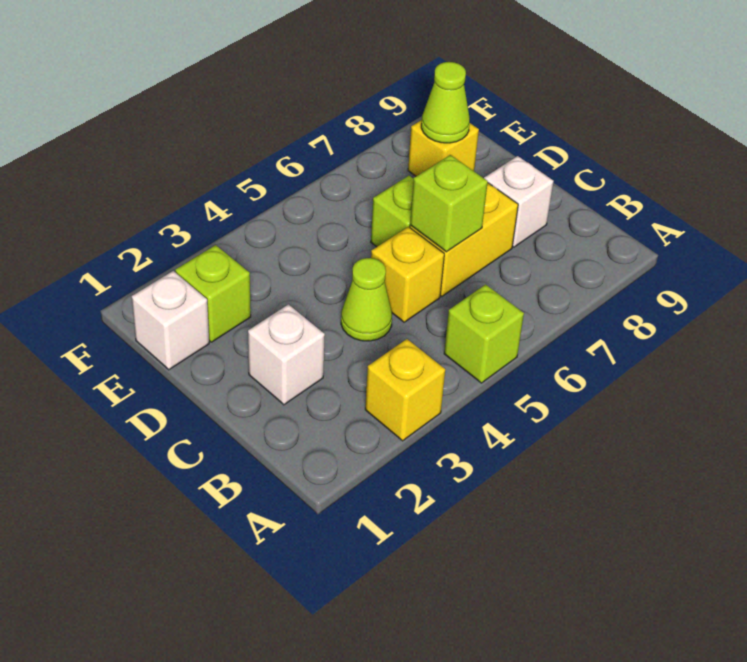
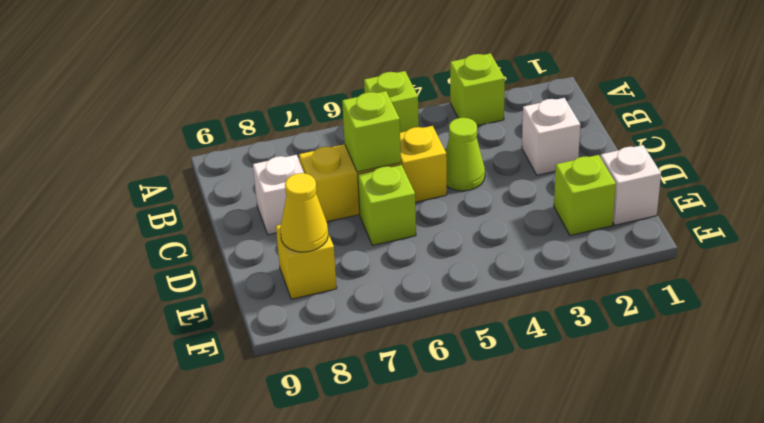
yellow 1x1 brick [365,339,445,441] -> lime 1x1 brick [450,53,505,126]
lime 1x1 cone [421,62,470,143] -> yellow 1x1 cone [280,173,328,252]

